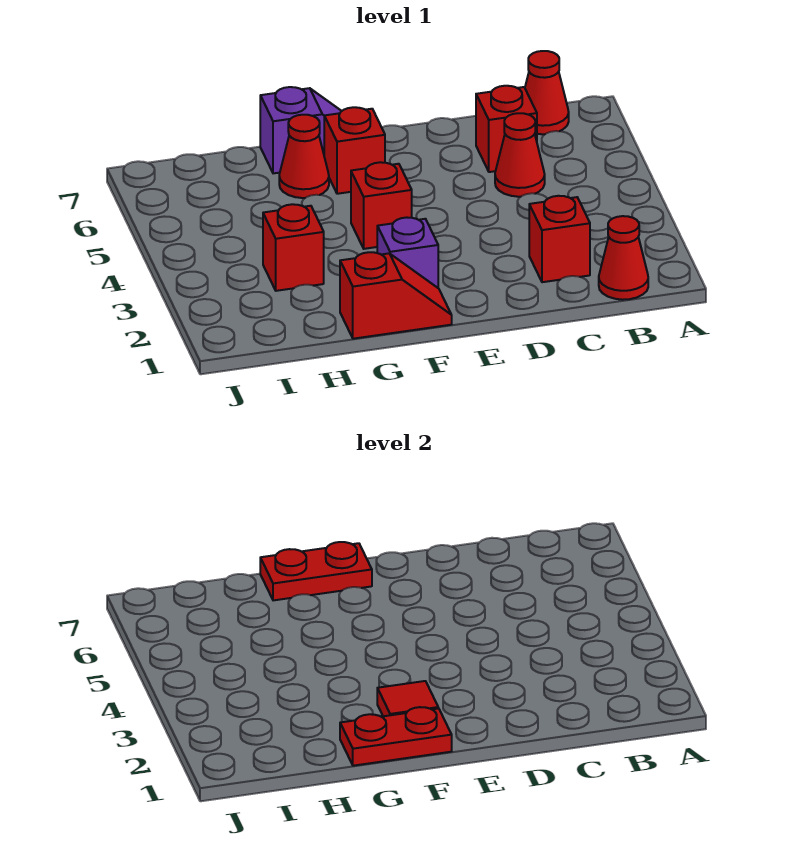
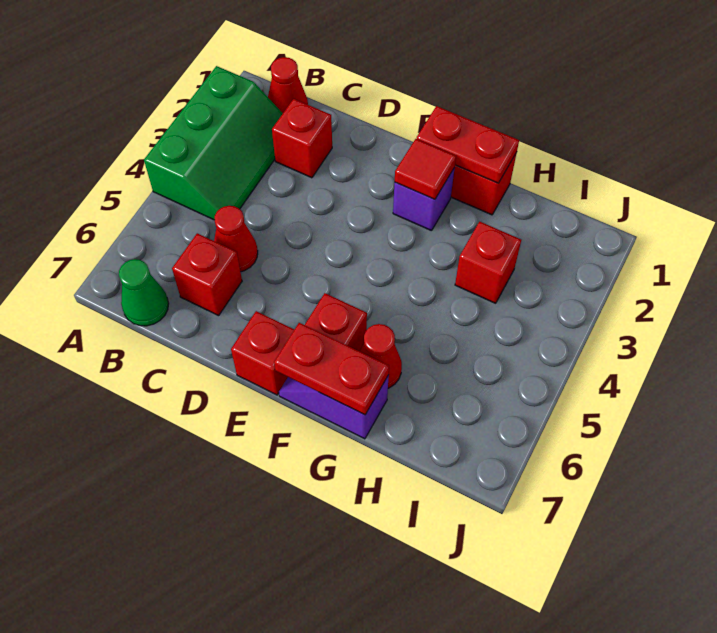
none -> green 2x3 slope [144,66,283,220]
red 1x1 cone [525,51,569,134] -> green 1x1 cone [119,259,169,326]
red 1x1 brick [351,162,412,249] -> red 1x1 brick moved to [231,311,294,395]

